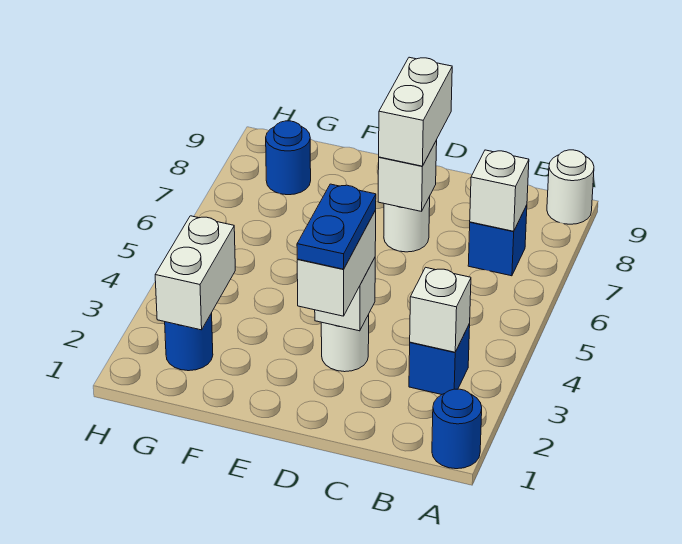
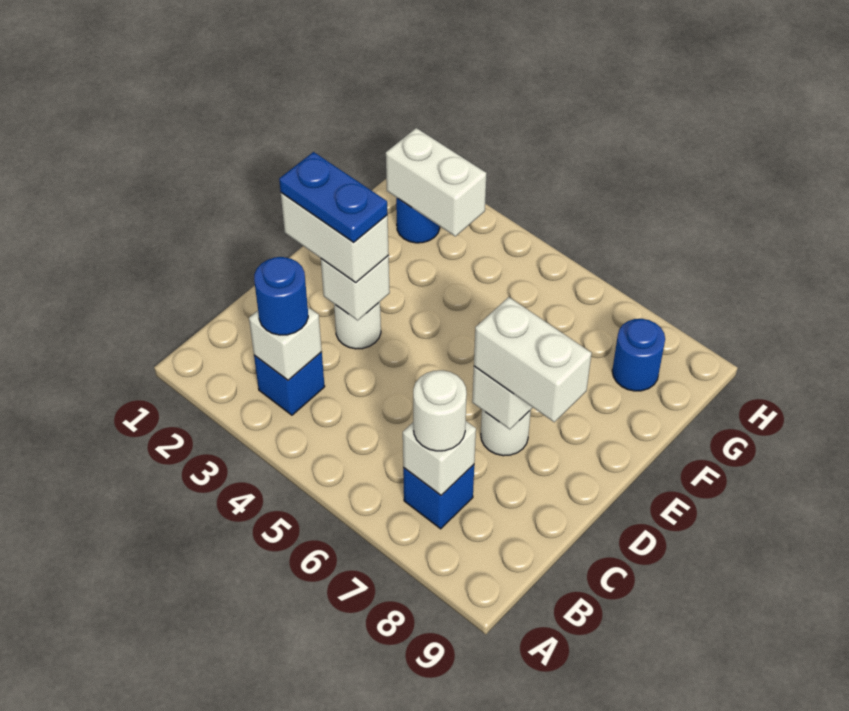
blue 1x1 round brick [432,389,482,469] -> blue 1x1 round brick moved to [254,257,308,335]
white 1x1 round brick [547,150,594,224] -> white 1x1 round brick moved to [413,370,467,451]

